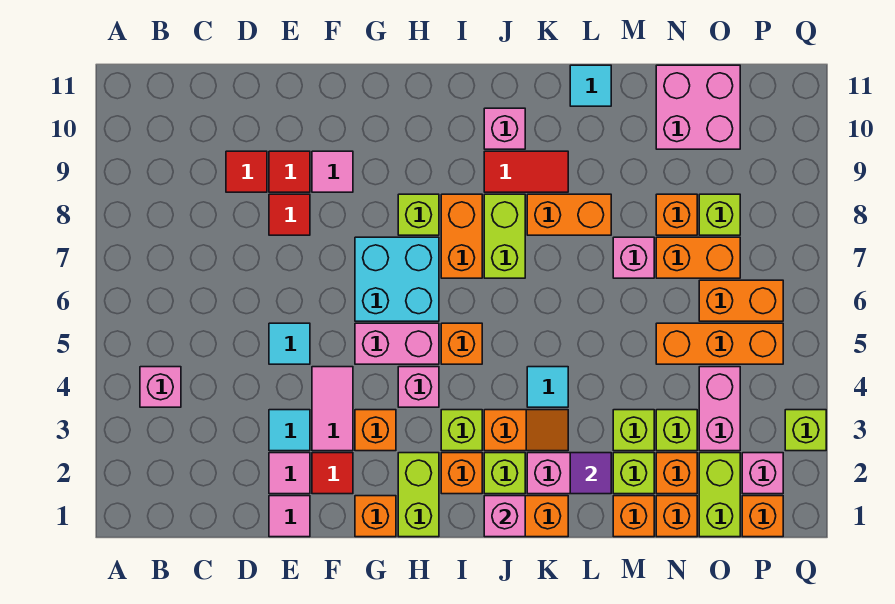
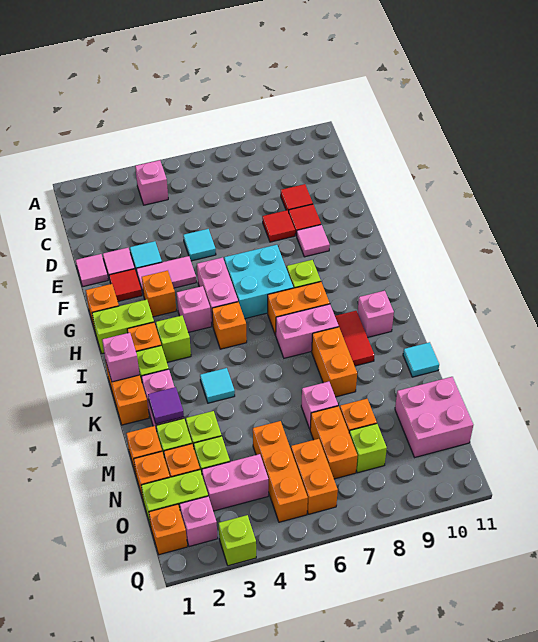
orange 1x2 slope [484,410,568,451] -> none
lime 1x2 brick [484,194,525,278] -> pink 1x2 brick [276,304,339,358]

